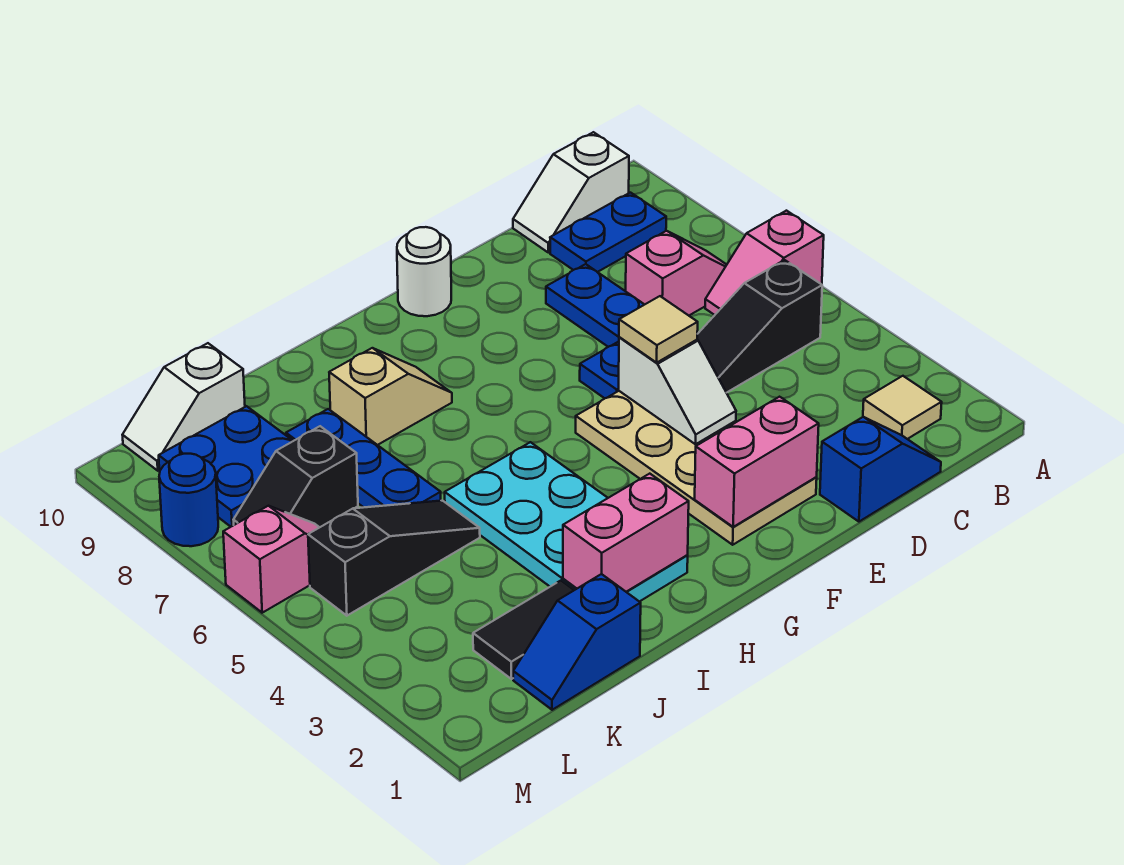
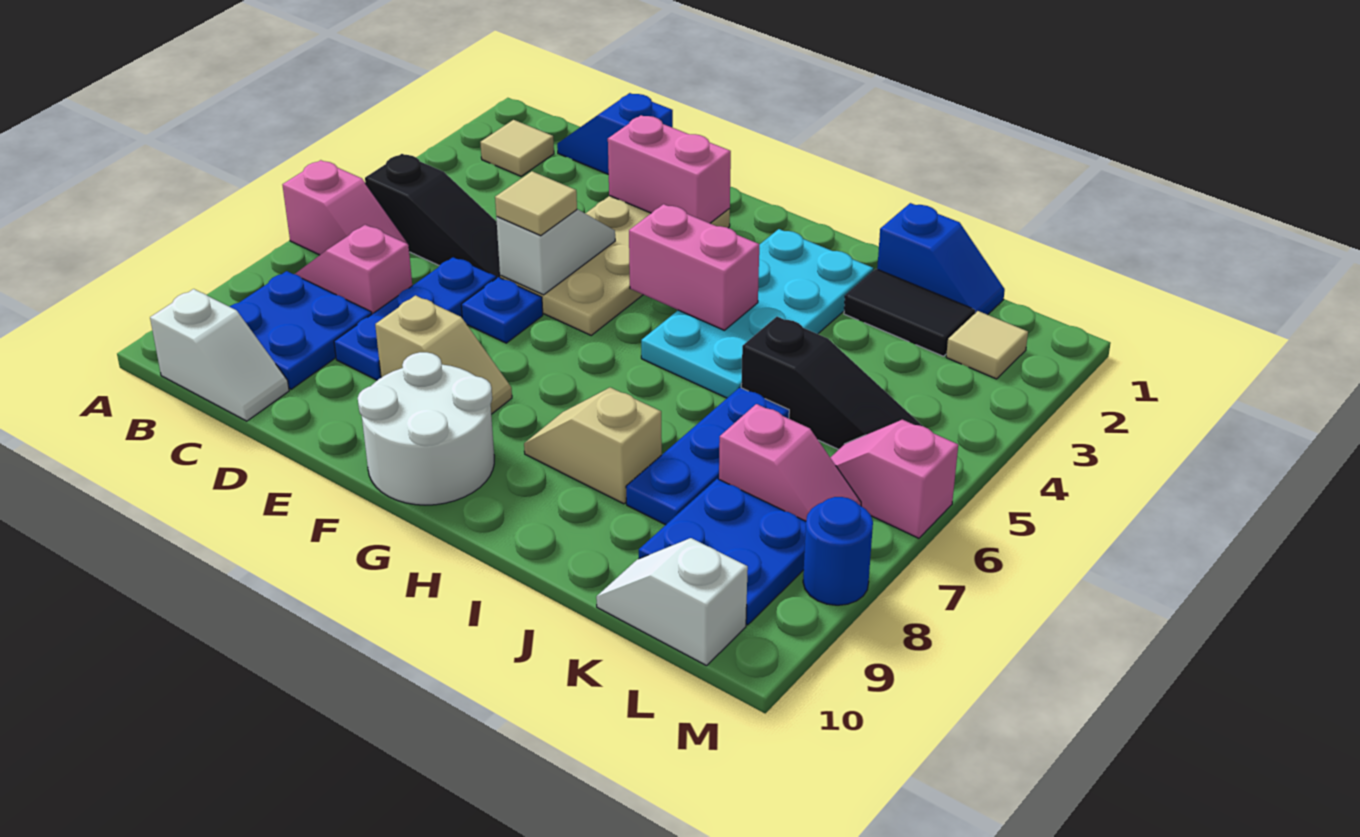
blue 1x2 plate [550,193,666,272] -> blue 2x2 plate [230,271,372,389]
none -> tan 1x2 slope [375,295,512,414]
white 1x1 round brick [397,227,451,316] -> white 2x2 round brick [358,352,494,505]
pink 1x2 brick [563,474,689,592] -> pink 1x2 brick moved to [629,204,759,330]
black 1x3 slope [308,501,480,616] -> black 1x3 slope turned to [741,317,922,450]
black 1x2 slope [234,426,358,527] -> pink 1x2 slope [719,404,861,521]
white 1x2 slope [122,343,245,471] -> white 1x2 slope turned to [596,538,748,666]
none -> tan 1x1 tile [946,311,1028,379]

